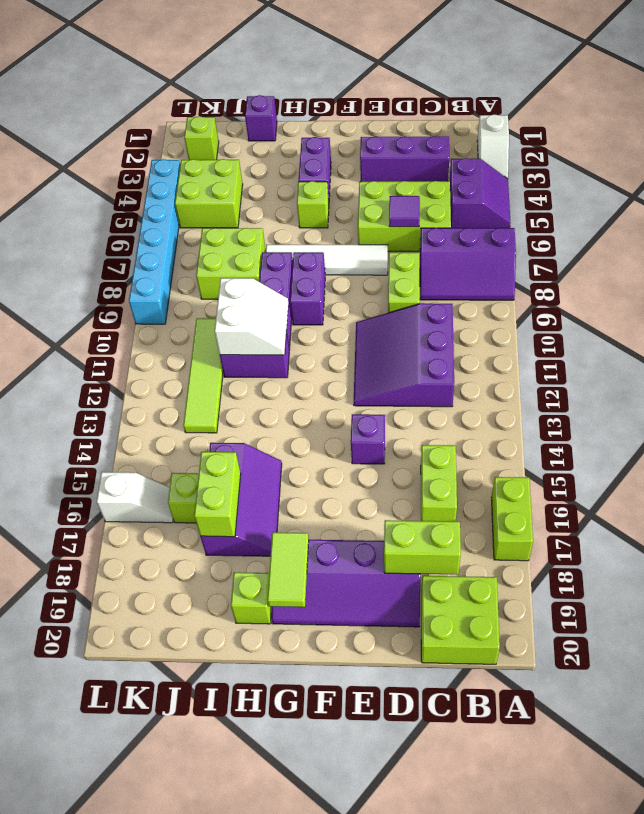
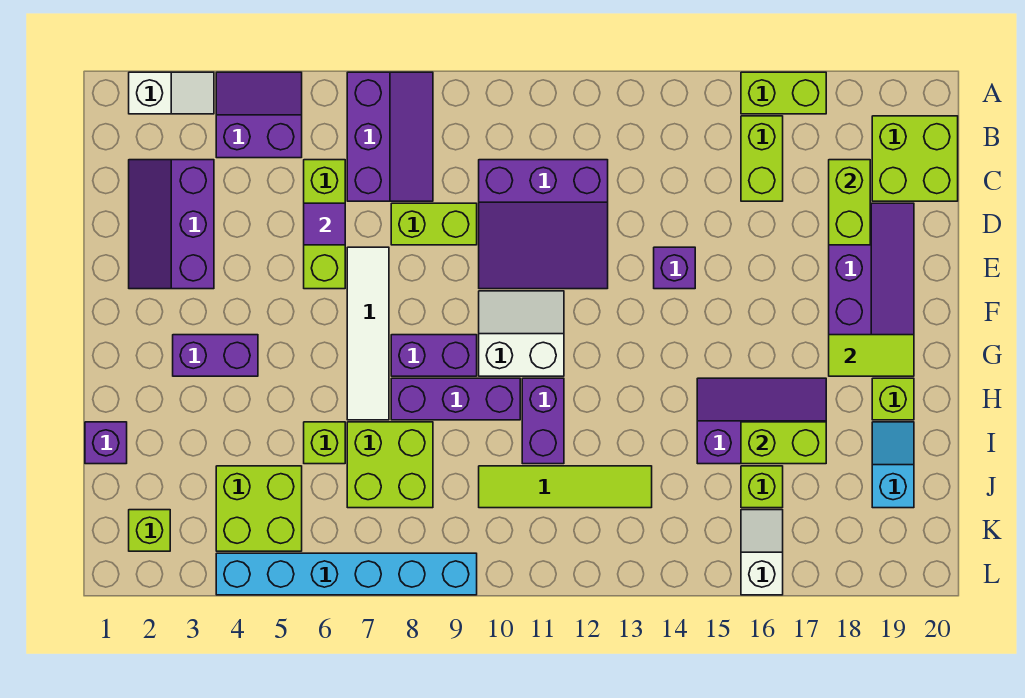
lime 2x3 brick [358,181,451,251] -> lime 1x3 brick [304,160,345,289]
lime 1x2 brick [421,445,457,521] -> lime 1x2 brick turned to [741,116,783,201]
lime 1x1 brick [297,181,329,228] -> lime 1x1 brick moved to [304,422,345,464]
white 2x2 slope [215,278,288,355] -> white 2x2 slope moved to [479,291,564,376]
none -> cyan 1x2 slope [872,422,914,508]

